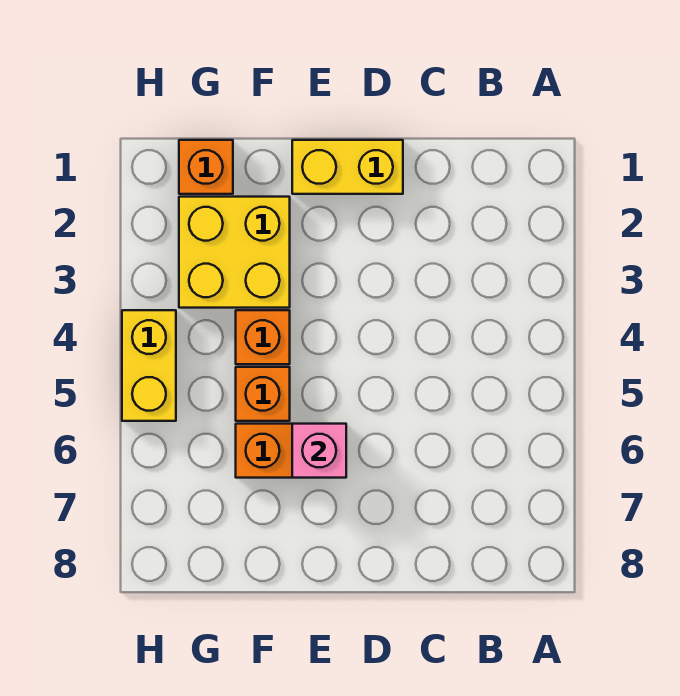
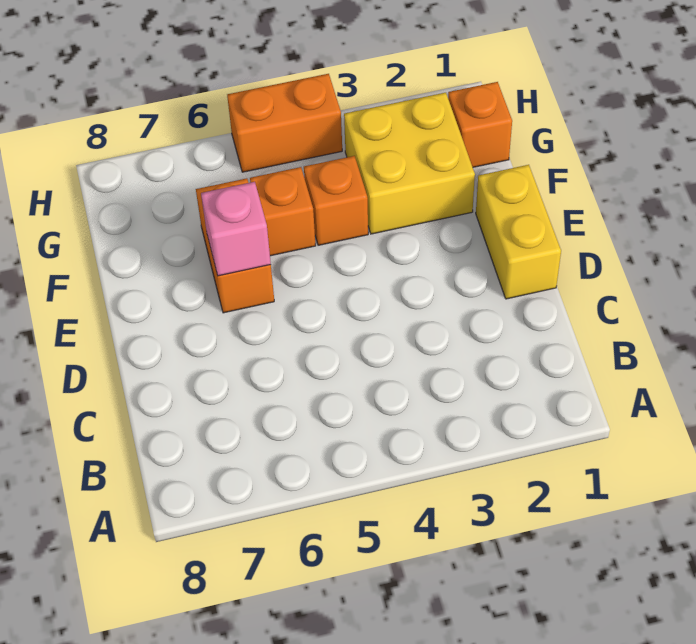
yellow 1x2 brick [122,310,176,421] -> orange 1x2 brick [227,74,342,172]

